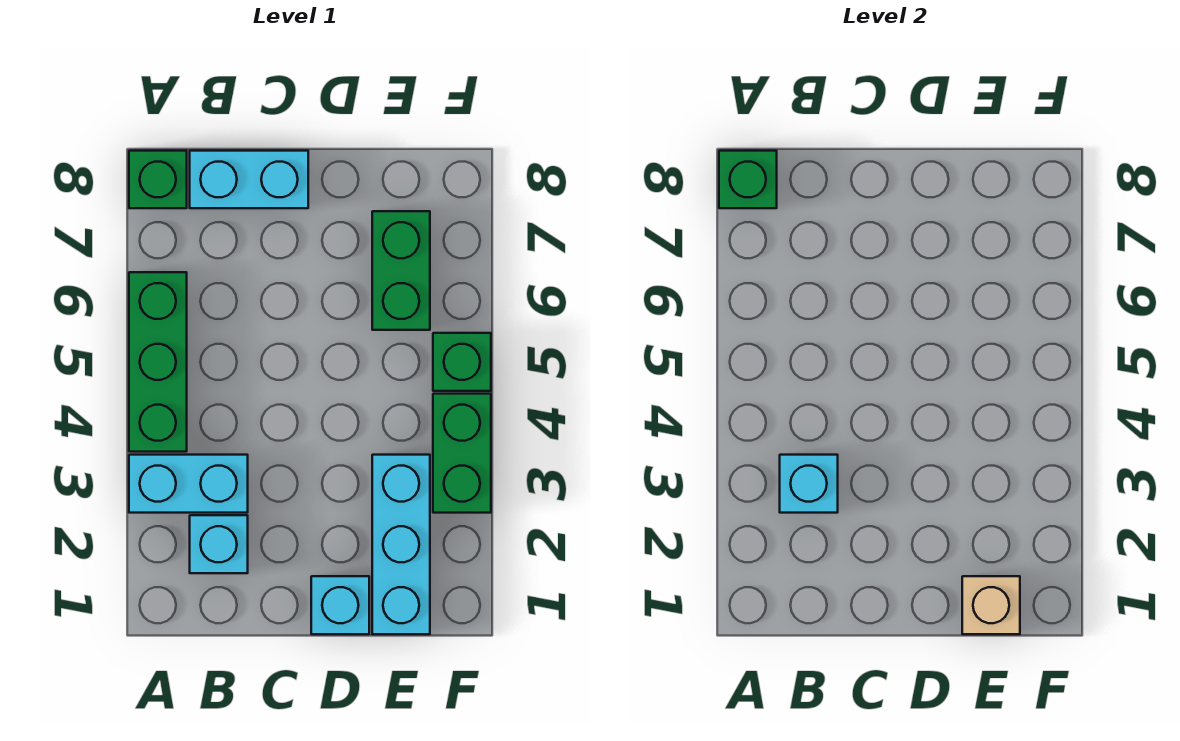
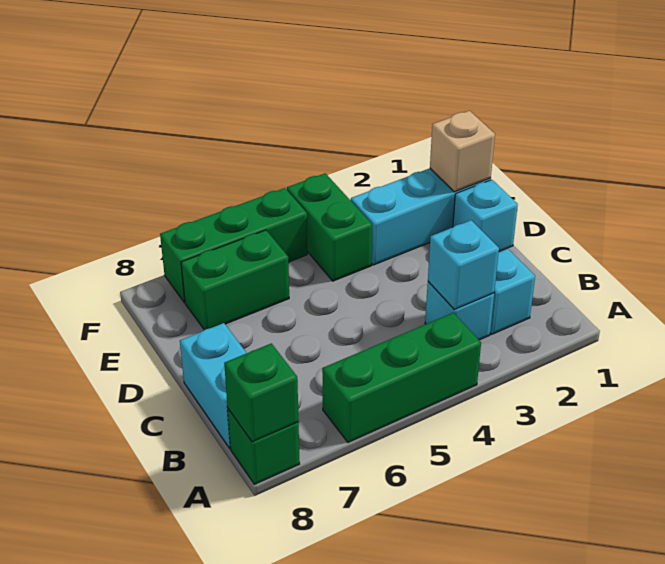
cyan 1x2 brick [129,455,248,513] -> cyan 1x1 brick [425,282,494,340]
green 1x2 brick [433,394,491,513] -> green 1x2 brick turned to [287,173,372,281]
green 1x1 brick [433,333,491,391] -> green 1x3 brick [160,188,307,302]

